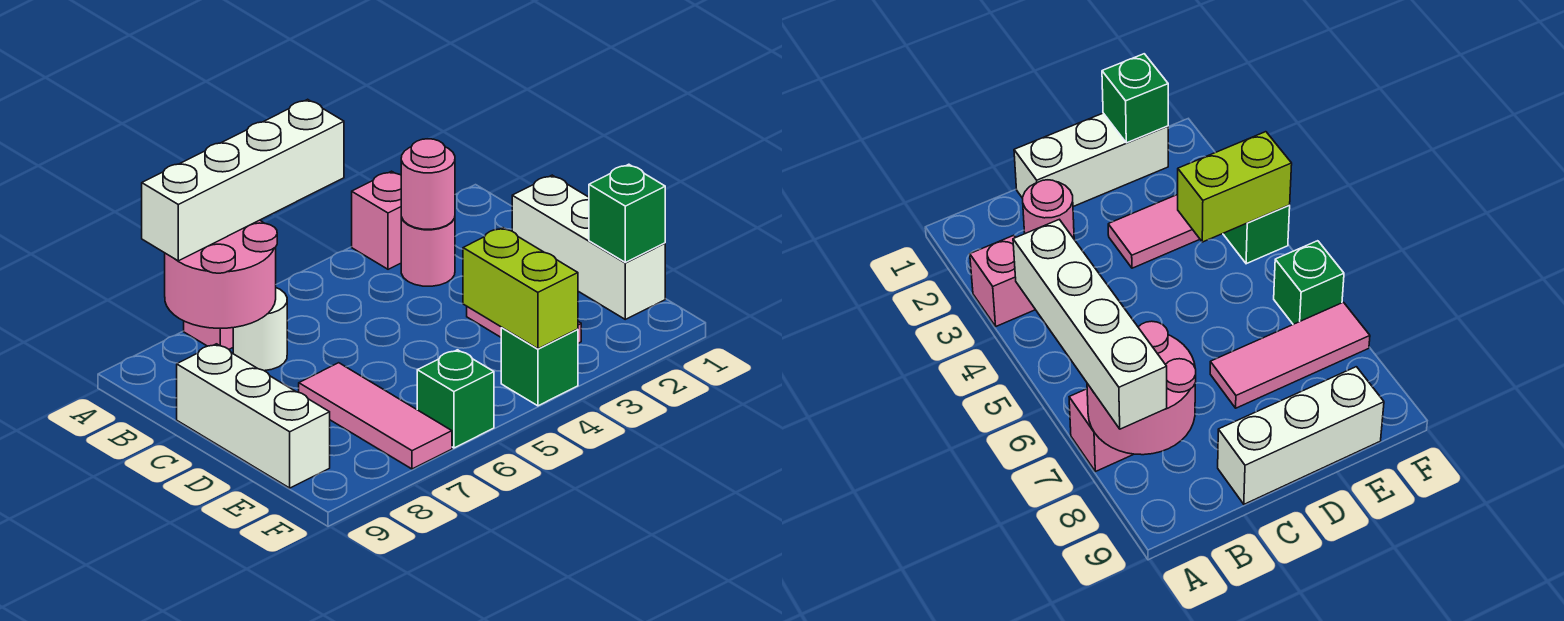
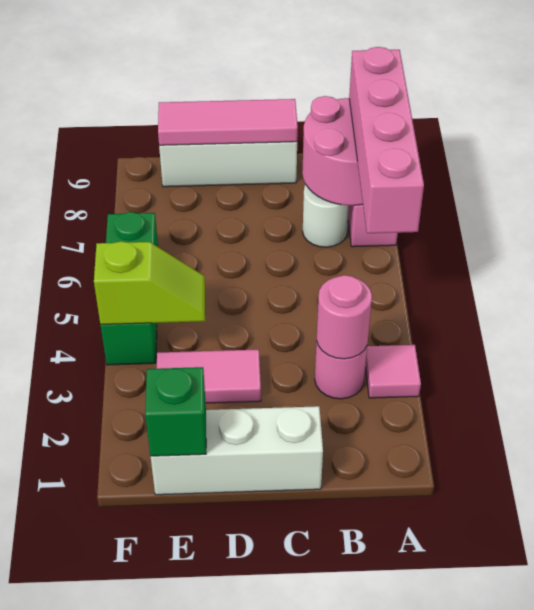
pink 1x1 brick [352,171,401,269] -> pink 1x1 tile [365,345,421,398]
white 1x4 brick [142,99,344,261] -> pink 1x4 brick [349,47,424,233]
pink 1x3 tile [299,363,452,469] -> pink 1x3 tile moved to [158,99,298,145]
lime 1x2 brick [463,228,578,349] -> lime 1x2 slope [94,241,205,324]

